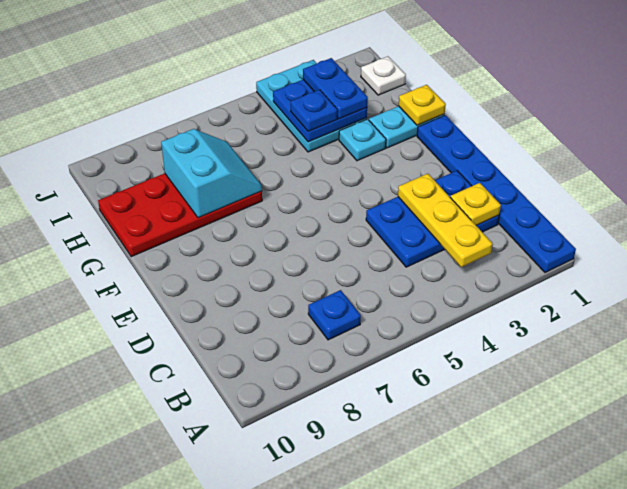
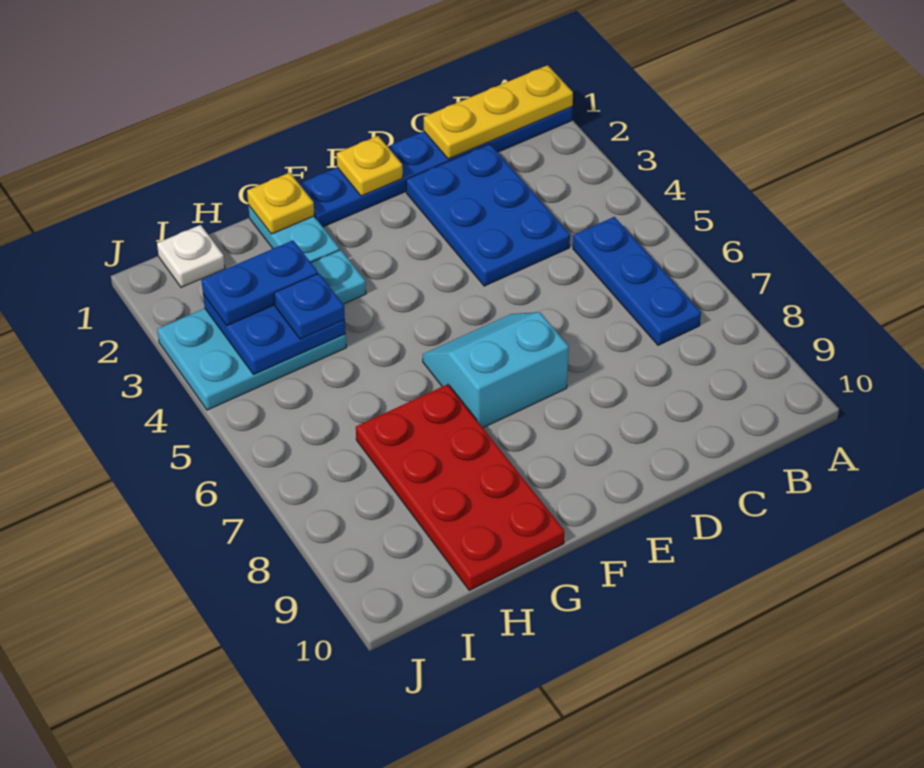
yellow 1x3 plate [398,174,492,267] -> yellow 1x3 plate moved to [424,65,573,159]
blue 1x1 plate [308,290,361,340] -> blue 1x3 plate [573,217,701,345]
yellow 1x1 plate [450,183,501,225] -> yellow 1x1 plate moved to [336,136,403,196]
cyan 2x2 slope [161,129,262,218] -> cyan 2x2 slope moved to [423,312,569,428]

